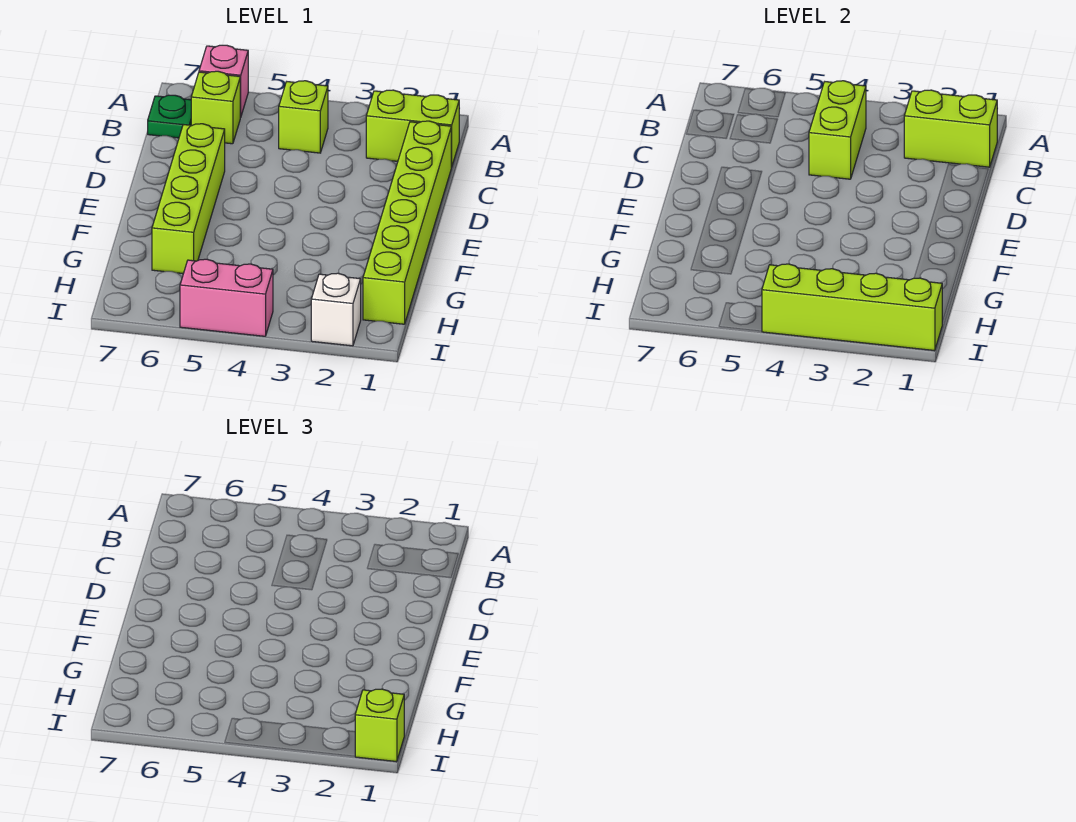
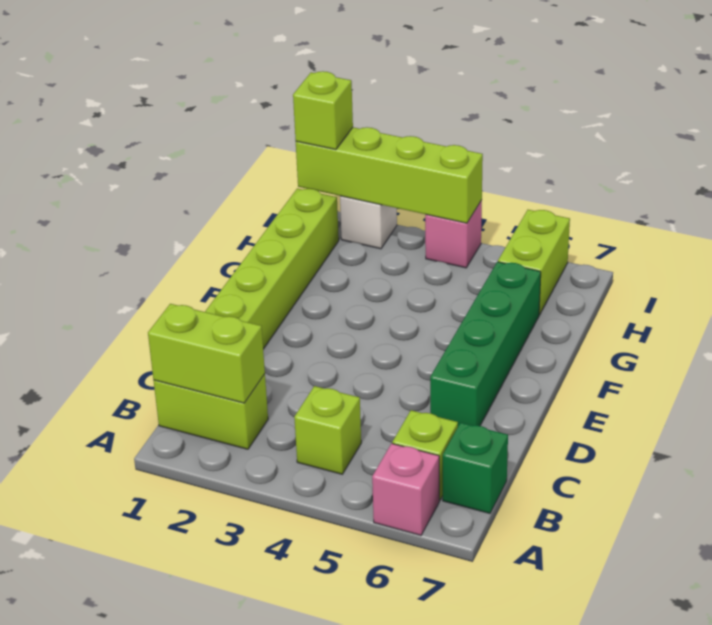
lime 1x2 brick [809,81,866,179] -> lime 1x2 brick moved to [498,210,570,315]
green 1x1 plate [148,95,191,138] -> green 1x1 brick [443,423,508,513]
lime 1x4 brick [152,124,225,274] -> green 1x4 brick [430,262,541,426]
pink 1x2 brick [180,259,273,336] -> pink 1x1 brick [425,200,482,268]

